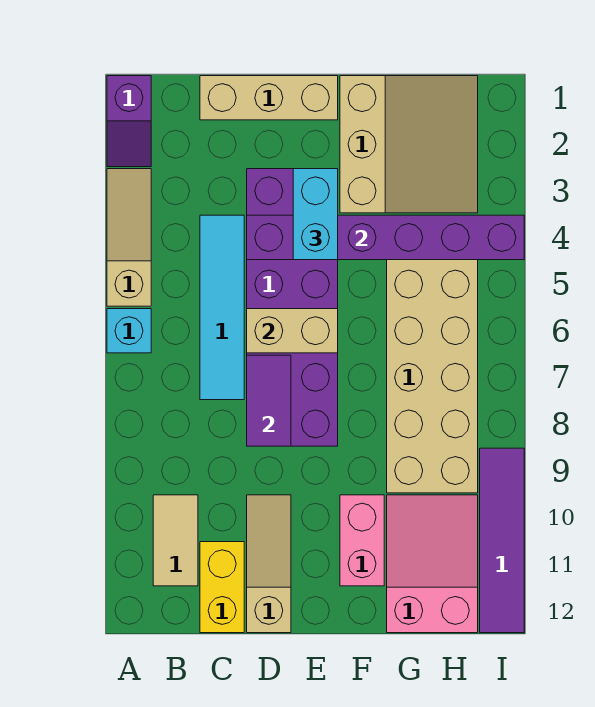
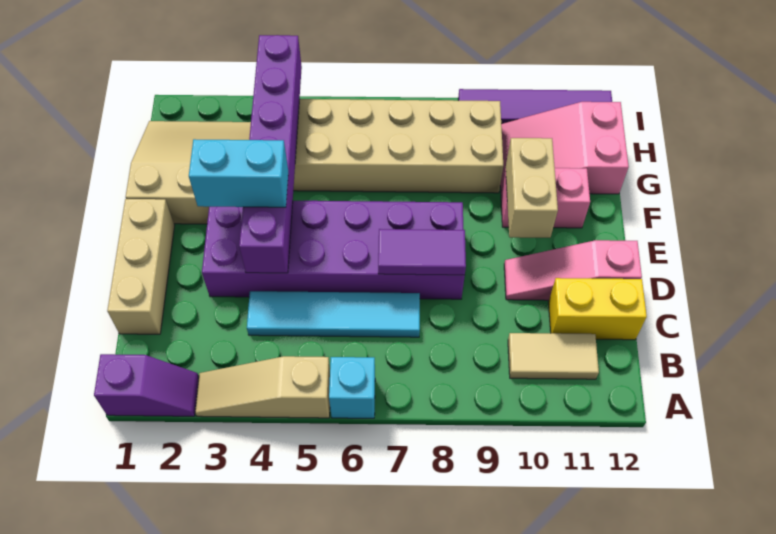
tan 1x2 brick [247,309,338,353] -> tan 1x2 brick moved to [506,138,558,238]
tan 1x3 slope [247,495,291,633] -> pink 1x3 slope [504,240,642,300]

